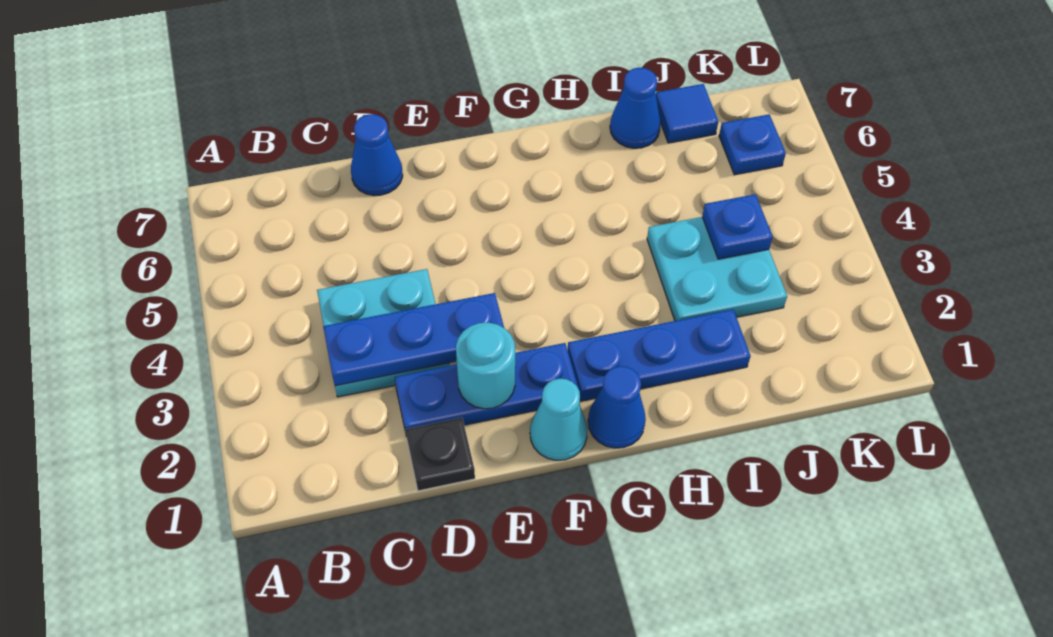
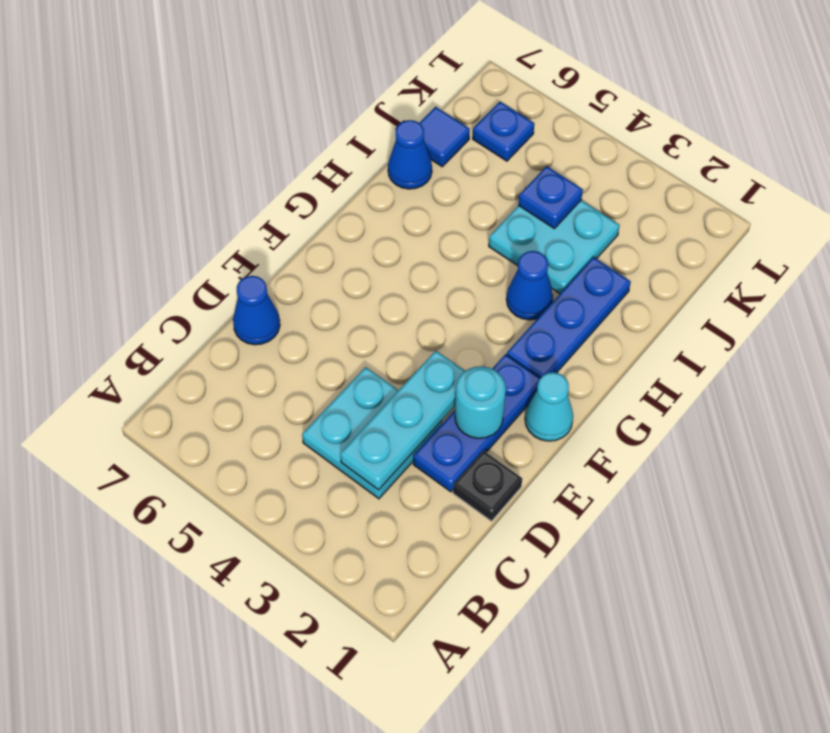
blue 1x3 plate [323,293,504,386] -> cyan 1x3 plate [340,351,465,490]
blue 1x1 cone [588,366,646,448] -> blue 1x1 cone moved to [506,251,553,320]

